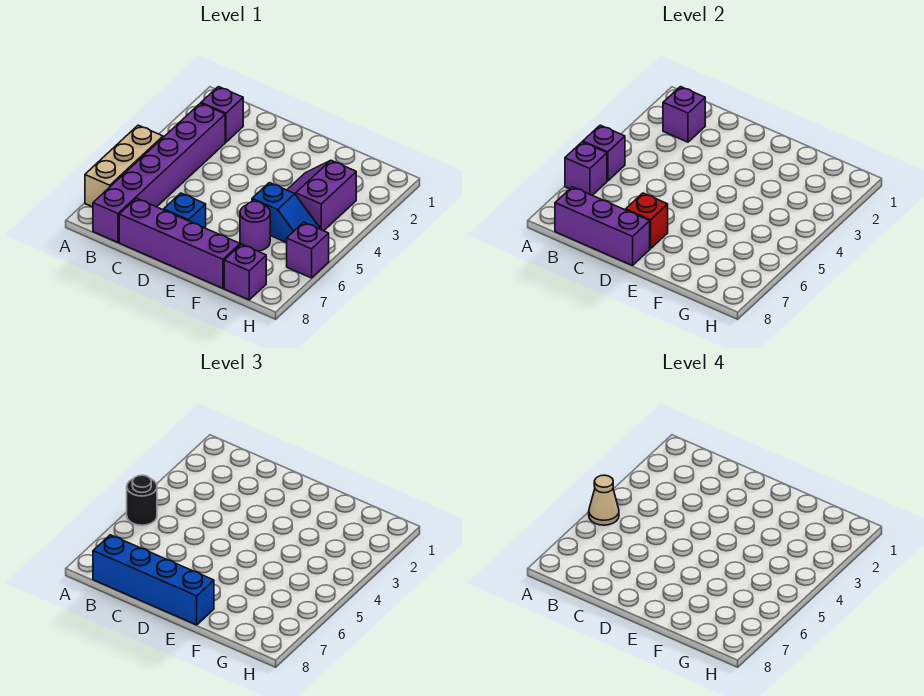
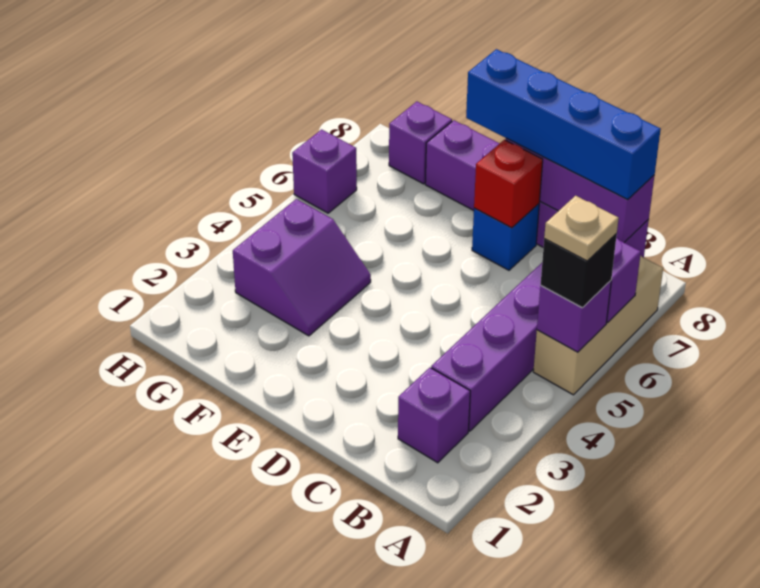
black 1x1 round brick [127,475,157,525] -> black 1x1 brick [541,234,617,307]
tan 1x1 cone [589,475,619,525] -> tan 1x1 plate [544,196,619,261]
purple 1x1 brick [663,87,705,142] -> none
blue 1x2 slope [252,183,320,243] -> none
purple 1x1 round brick [240,201,270,251] -> none

